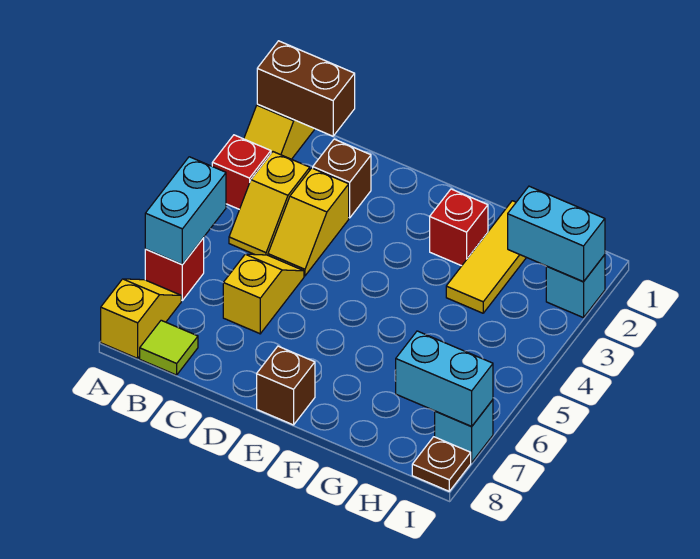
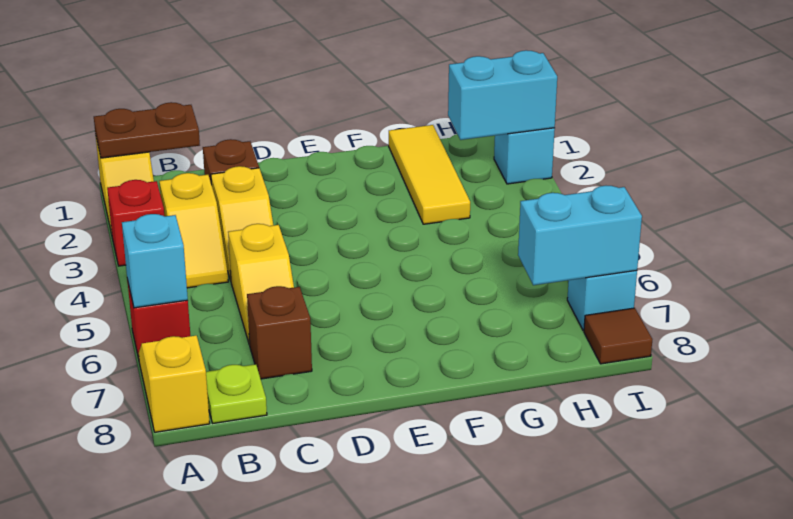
brown 1x2 brick [257,41,355,136] -> brown 1x2 plate [94,102,200,158]
cyan 1x2 brick [145,157,226,265] -> cyan 1x1 brick [122,214,188,308]
lime 1x1 tile [140,320,198,375] -> lime 1x1 plate [206,364,267,423]
yellow 1x2 slope [223,254,304,334] -> yellow 1x2 slope turned to [228,224,294,345]
brown 1x1 brick [257,346,315,425] -> brown 1x1 brick moved to [247,286,312,379]
red 1x1 brick [430,189,488,266] -> none
brown 1x1 plate [412,437,471,491] -> brown 1x1 tile [584,308,652,364]

